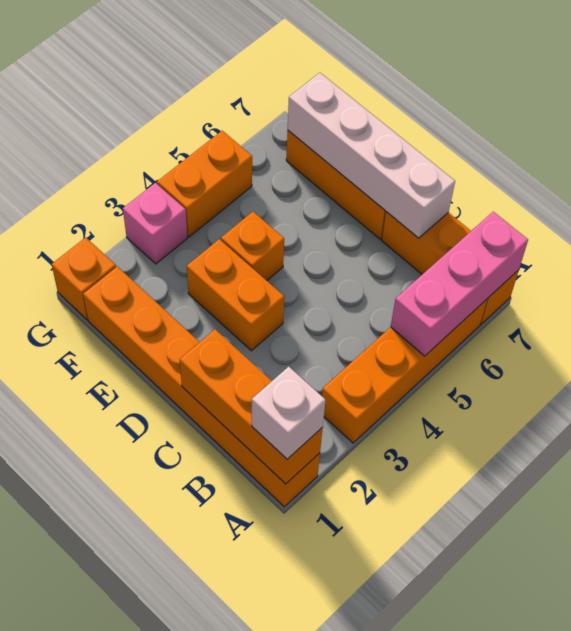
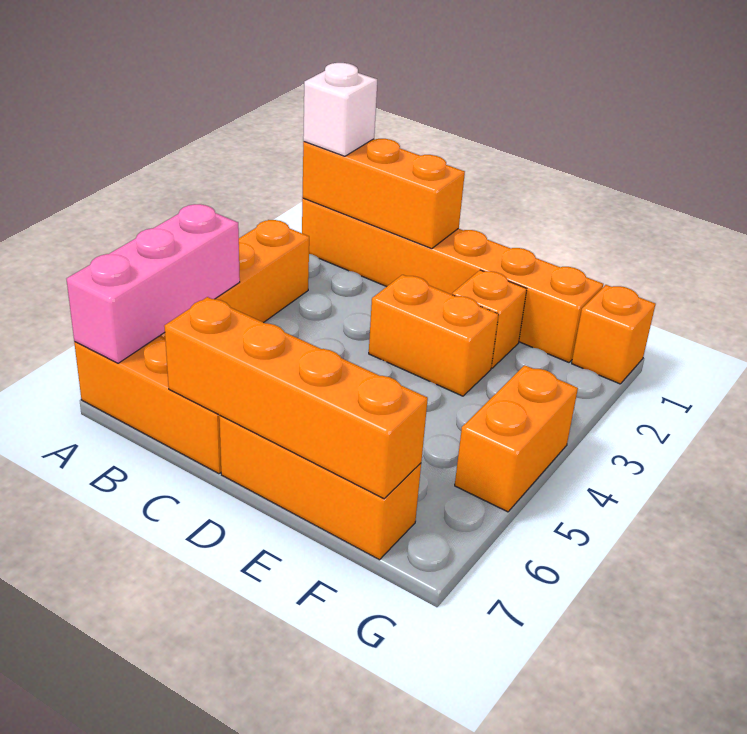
white 1x4 brick [288,73,455,238] -> orange 1x4 brick [164,297,428,499]
orange 1x1 brick [221,212,284,280] -> orange 1x1 brick moved to [452,270,527,368]
pink 1x1 brick [123,183,187,264] -> none

